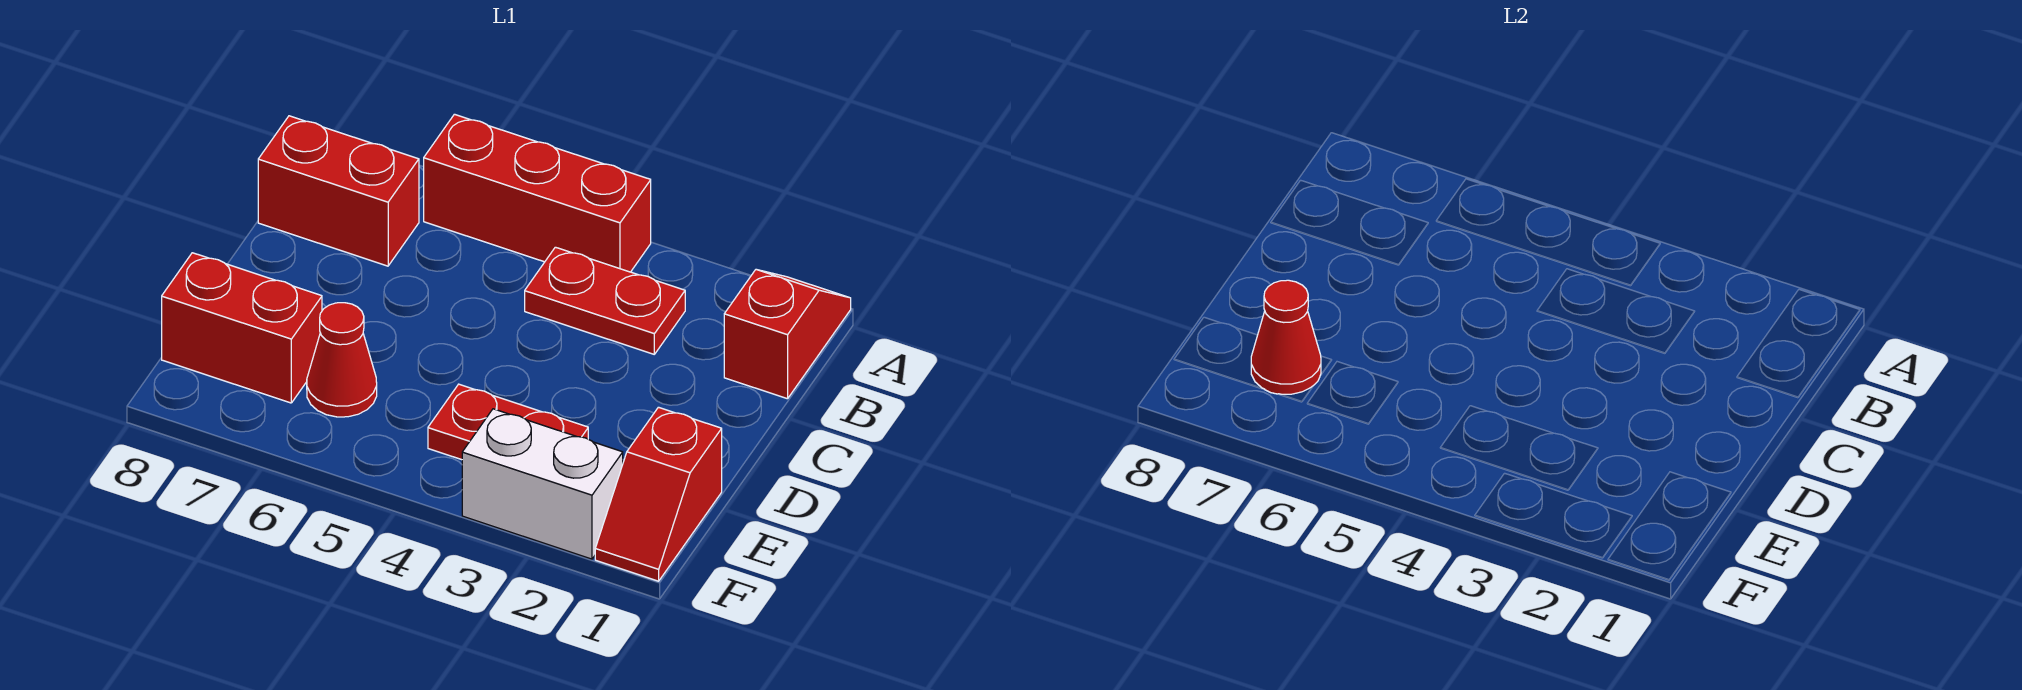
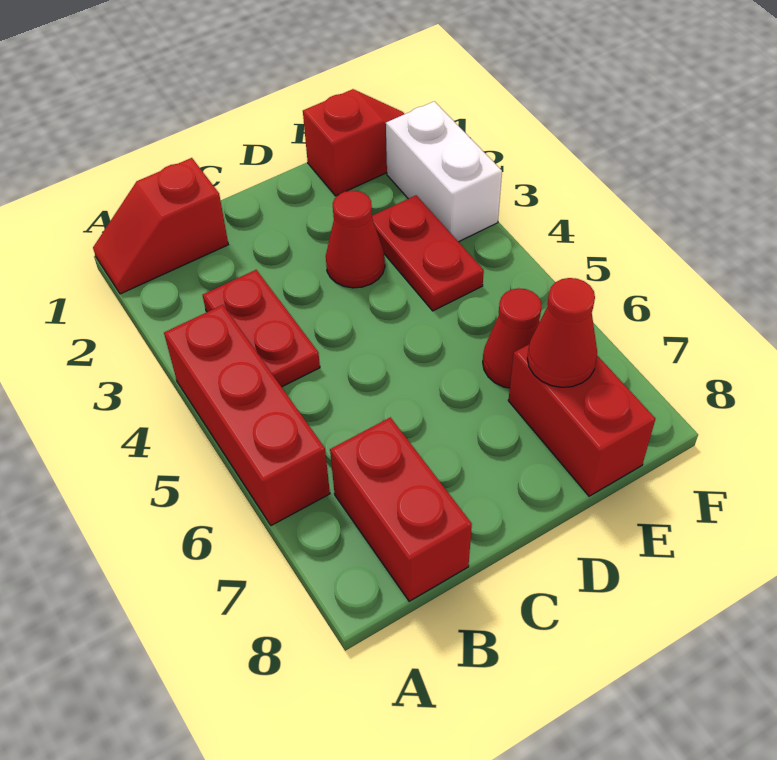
none -> red 1x1 cone [326,190,385,288]

